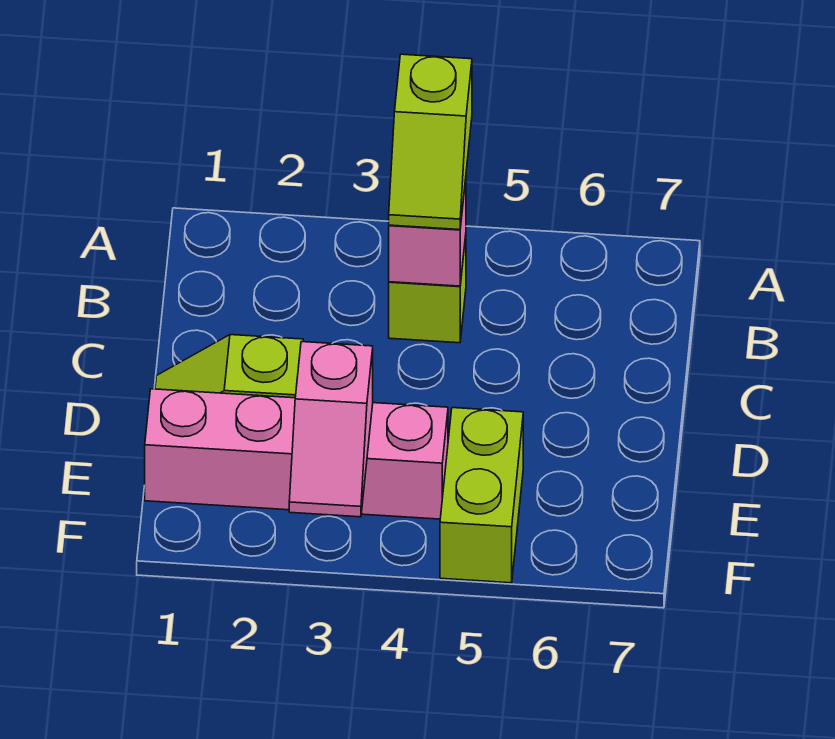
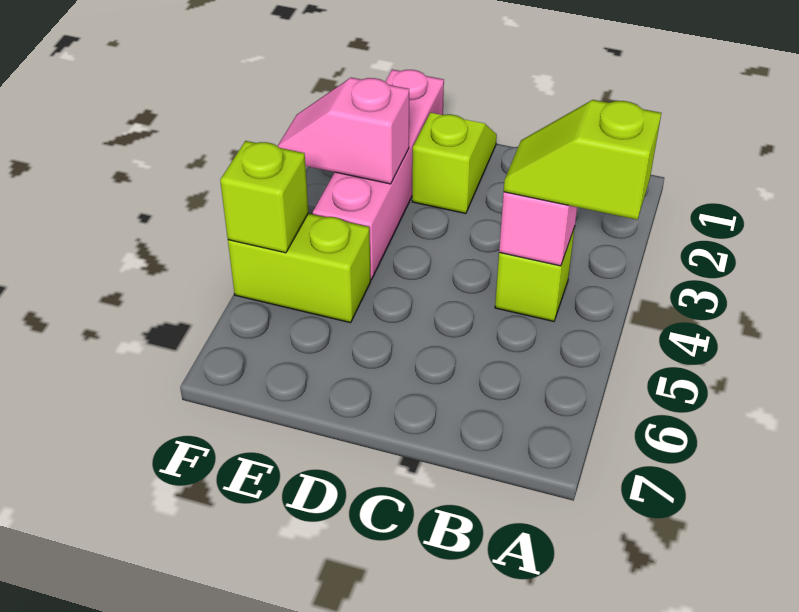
none -> lime 1x1 brick [220,141,308,253]

